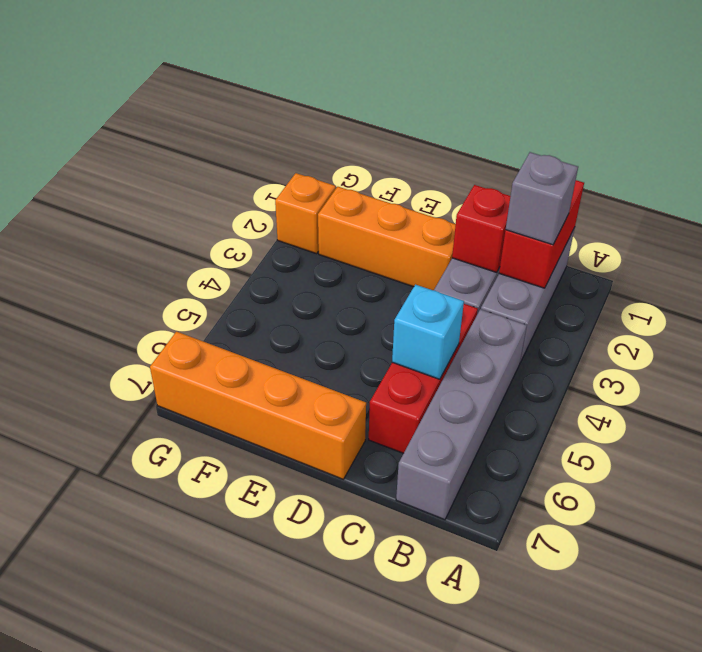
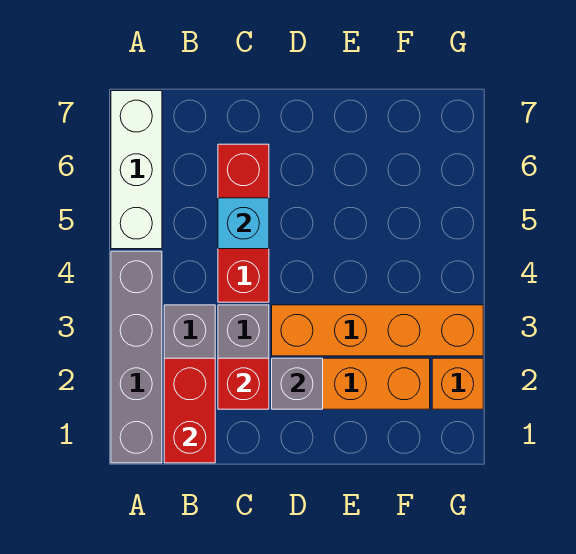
none -> white 1x3 brick [111,91,162,249]
grey 1x1 brick [506,152,578,245] -> grey 1x1 brick moved to [272,358,323,409]
grey 1x4 brick [396,309,527,520] -> grey 1x4 brick moved to [111,251,162,463]
orange 1x4 brick [150,332,366,479] -> orange 1x4 brick moved to [272,305,483,356]

